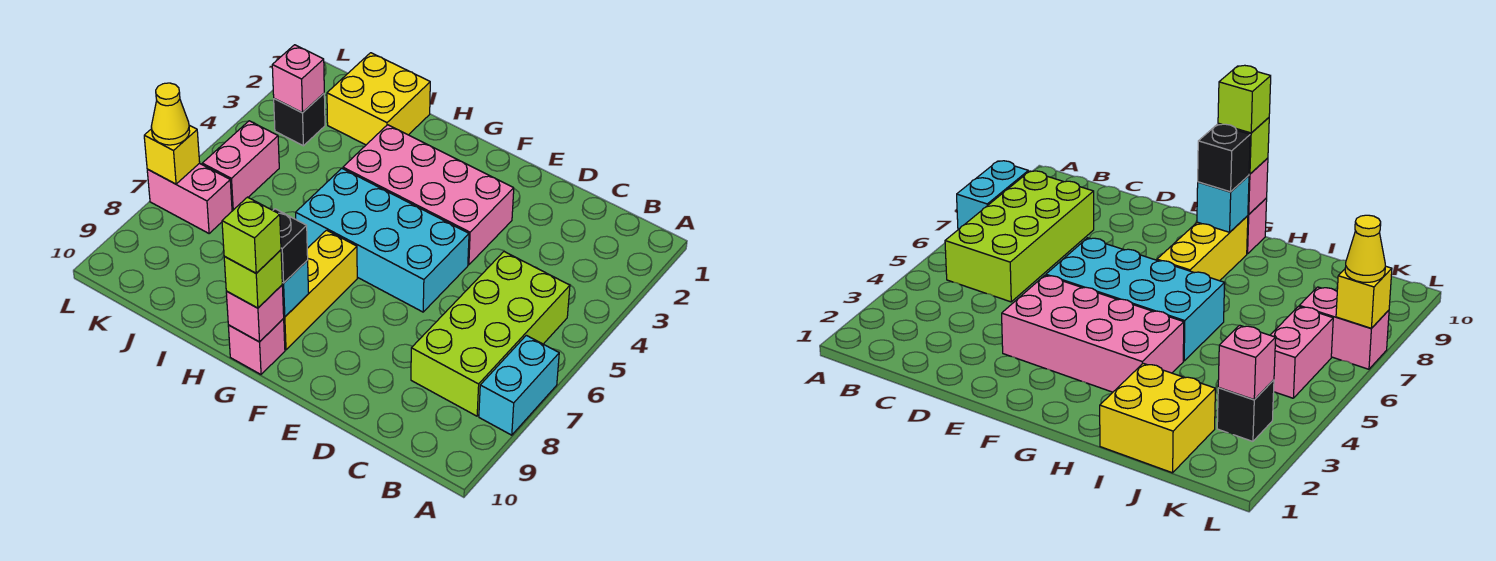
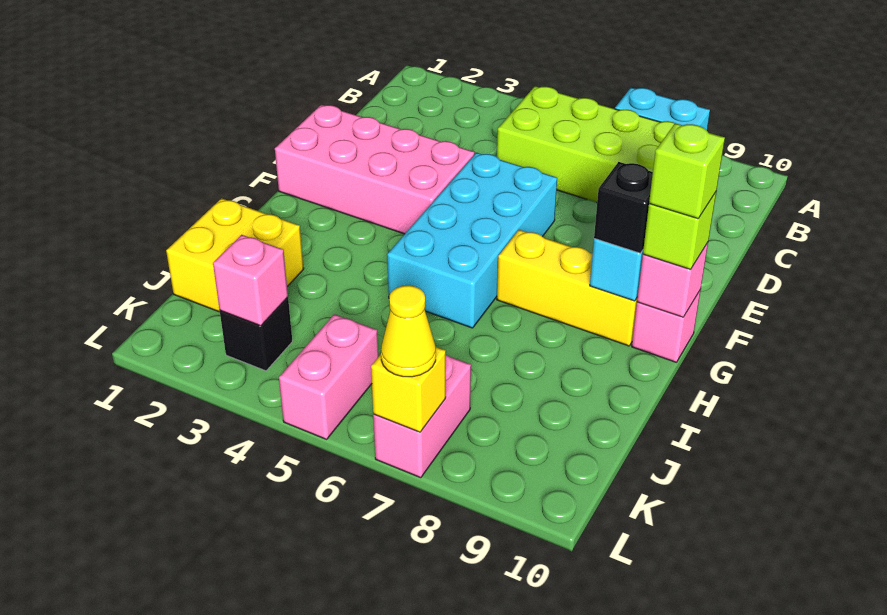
pink 2x4 brick [343,125,514,265] -> pink 2x4 brick turned to [275,105,475,234]
pink 1x2 brick [202,121,279,211] -> pink 1x2 brick turned to [279,314,378,439]

